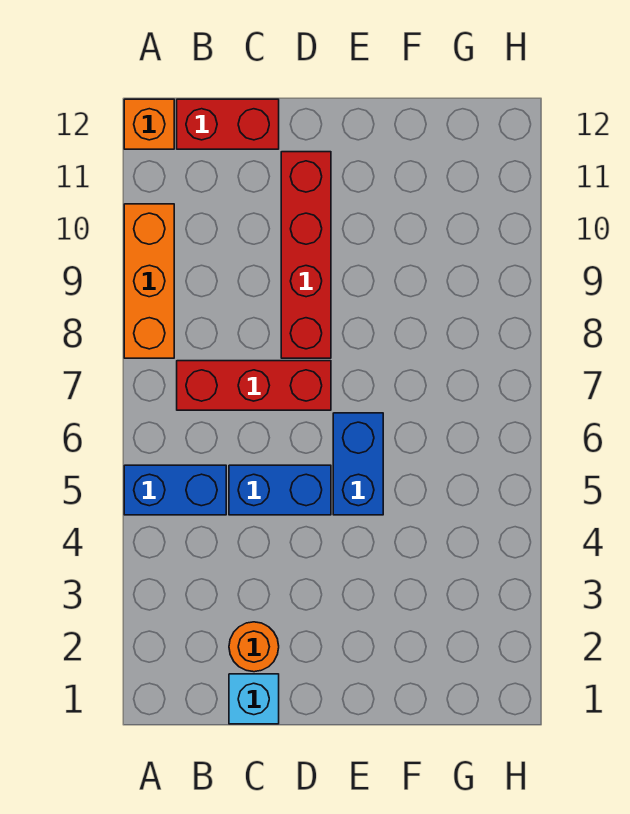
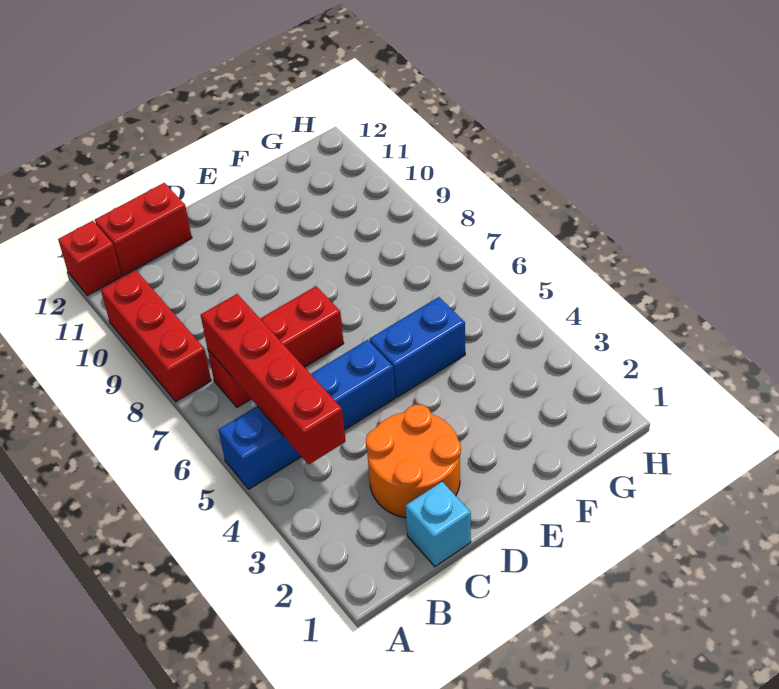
orange 1x3 brick [124,204,174,358] -> red 1x3 brick [101,271,211,401]
orange 1x1 brick [124,99,174,149] -> red 1x1 brick [58,221,122,295]
orange 1x1 round brick [229,622,279,672] -> orange 2x2 round brick [366,405,461,518]
red 1x4 brick [281,152,331,358] -> red 1x4 brick moved to [201,294,346,464]
blue 1x2 brick [333,413,383,515] -> blue 1x2 brick turned to [369,297,465,397]

